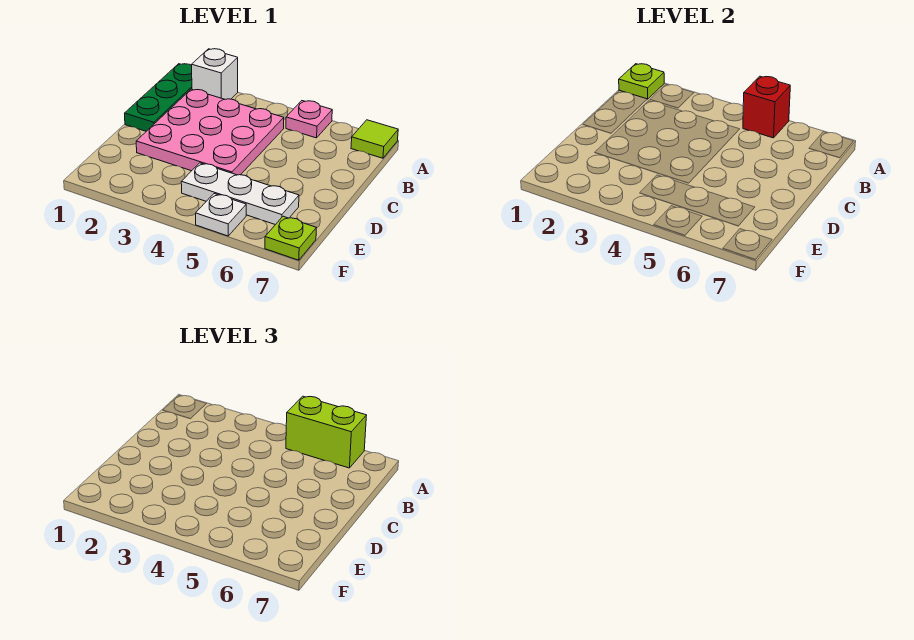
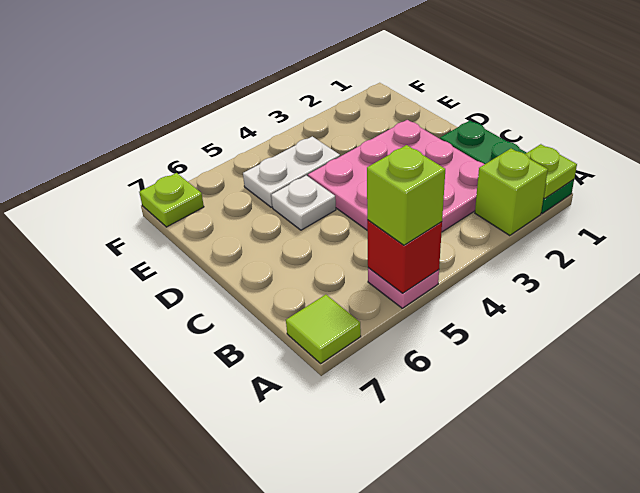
white 1x1 brick [192,49,238,99] -> lime 1x1 brick [475,148,548,236]
lime 1x2 brick [286,396,367,468] -> lime 1x1 brick [367,145,445,245]
white 1x3 plate [181,163,299,225] -> white 1x2 plate [243,136,340,207]
white 1x1 plate [196,194,246,236] -> white 1x1 plate moved to [271,175,336,230]

